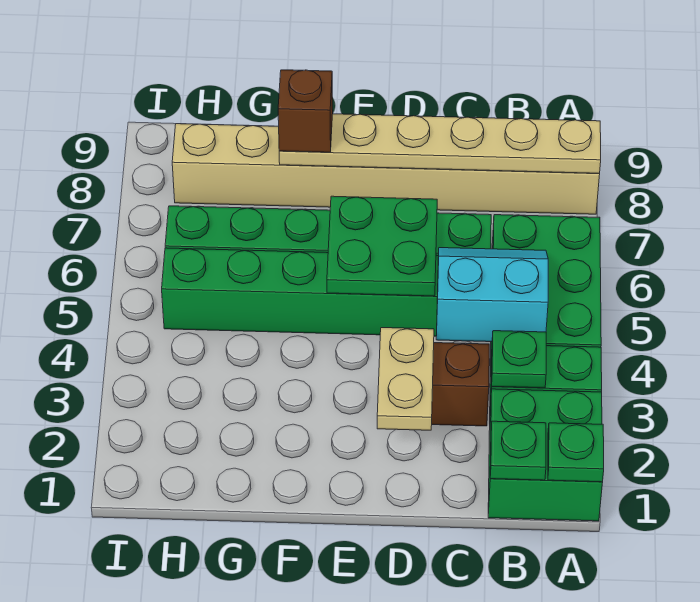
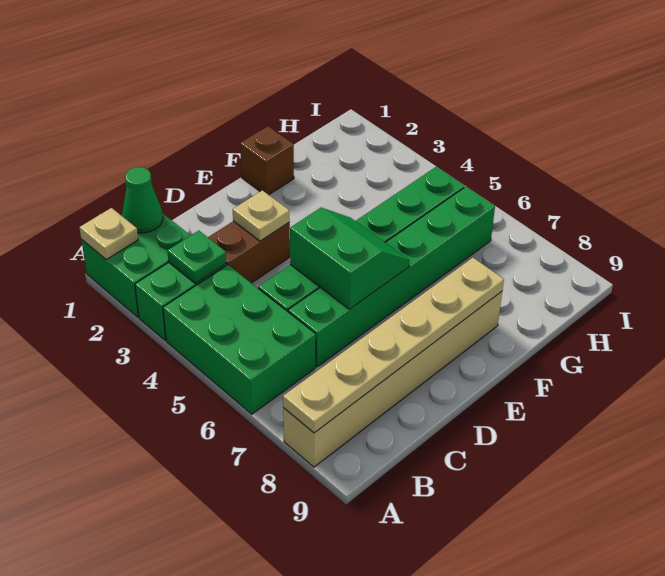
green 1x1 plate [548,423,604,482] -> tan 1x1 plate [79,208,138,259]
tan 1x8 brick [172,124,600,214] -> tan 1x6 brick [283,292,502,467]
green 1x1 plate [490,421,546,480] -> green 1x1 cone [122,167,163,233]
cyan 2x2 slope [436,248,548,342] -> none
tan 1x2 plate [377,328,434,430] -> tan 1x1 plate [233,190,290,241]
green 2x2 plate [327,196,437,296] -> green 2x2 slope [290,208,410,309]
brown 1x1 brick [278,70,333,152] -> brown 1x1 brick moved to [240,126,294,195]

